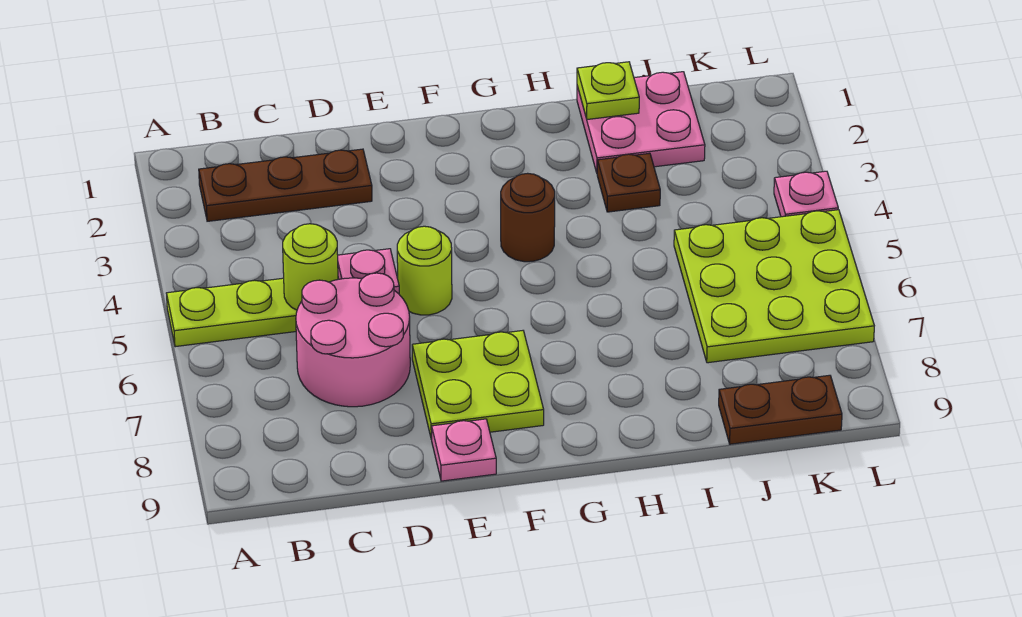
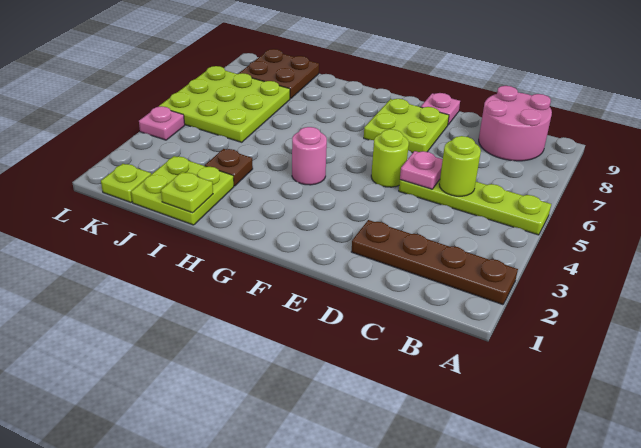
brown 1x3 plate [199,149,372,221] -> brown 1x4 plate [351,220,518,305]
pink 2x2 round brick [296,273,410,407] -> pink 2x2 round brick moved to [479,86,552,161]
brown 1x1 round brick [501,173,555,262] -> pink 1x1 round brick [292,127,327,185]
pink 2x2 plate [577,72,705,172] -> lime 2x2 plate [131,156,234,225]
brown 1x2 plate [719,375,842,444] -> brown 2x2 plate [239,49,319,99]
none -> lime 1x1 plate [101,164,151,202]

